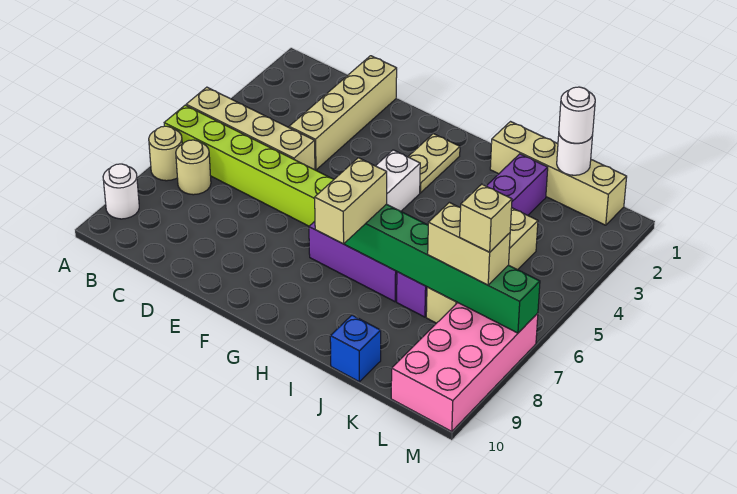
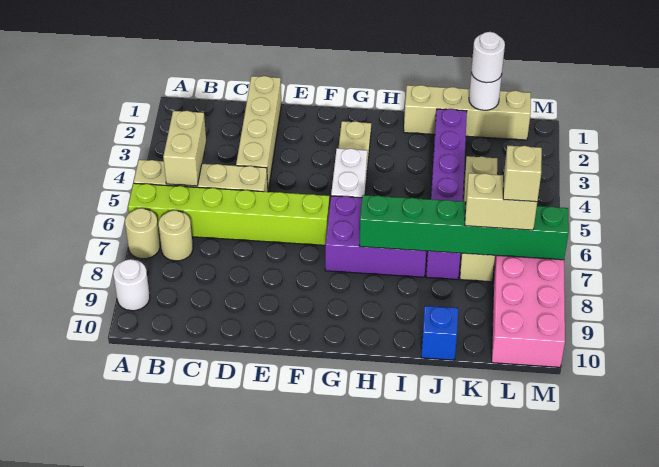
tan 1x2 brick [315,158,387,244] -> tan 1x2 brick moved to [163,111,206,186]

